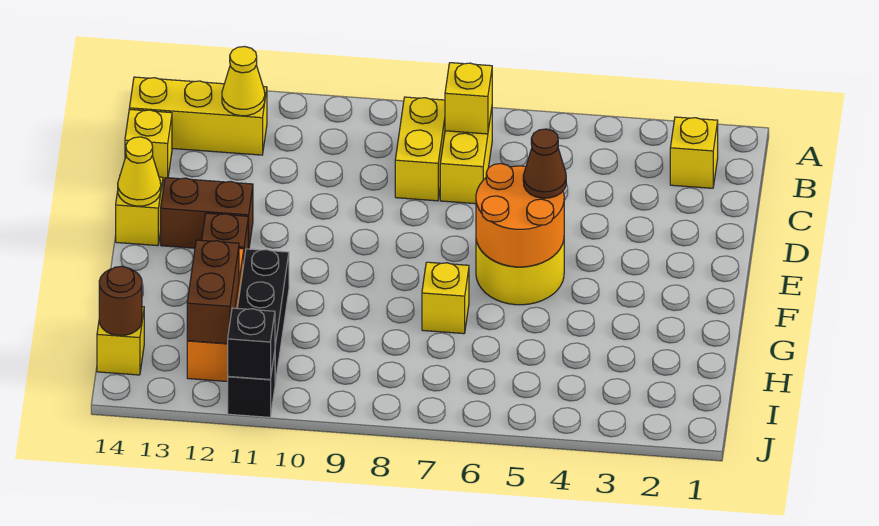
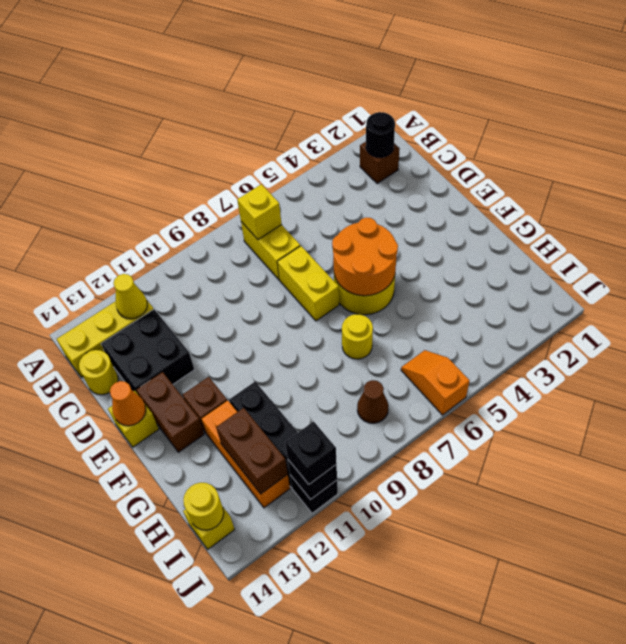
yellow 1x1 brick [670,117,718,188] -> brown 1x1 brick [360,142,400,183]
none -> black 1x1 round brick [366,112,395,157]
yellow 1x2 brick [395,97,445,201] -> yellow 1x2 brick moved to [277,246,339,321]
none -> black 2x2 brick [101,309,194,394]
yellow 1x1 brick [125,109,172,181] -> yellow 1x1 round brick [79,350,118,395]
brown 1x1 cone [523,129,566,198] -> brown 1x1 cone moved to [357,380,388,423]
brown 1x2 brick [161,178,253,249] -> brown 1x2 brick turned to [136,372,204,452]
yellow 1x1 cone [118,137,161,206] -> orange 1x1 cone [110,381,146,426]
yellow 1x1 brick [422,262,469,334] -> yellow 1x1 round brick [342,314,373,359]
none -> orange 1x2 slope [401,350,470,415]
brown 1x1 round brick [99,266,142,336] -> yellow 1x1 round brick [183,483,224,530]
none -> black 1x1 brick [285,421,337,484]

